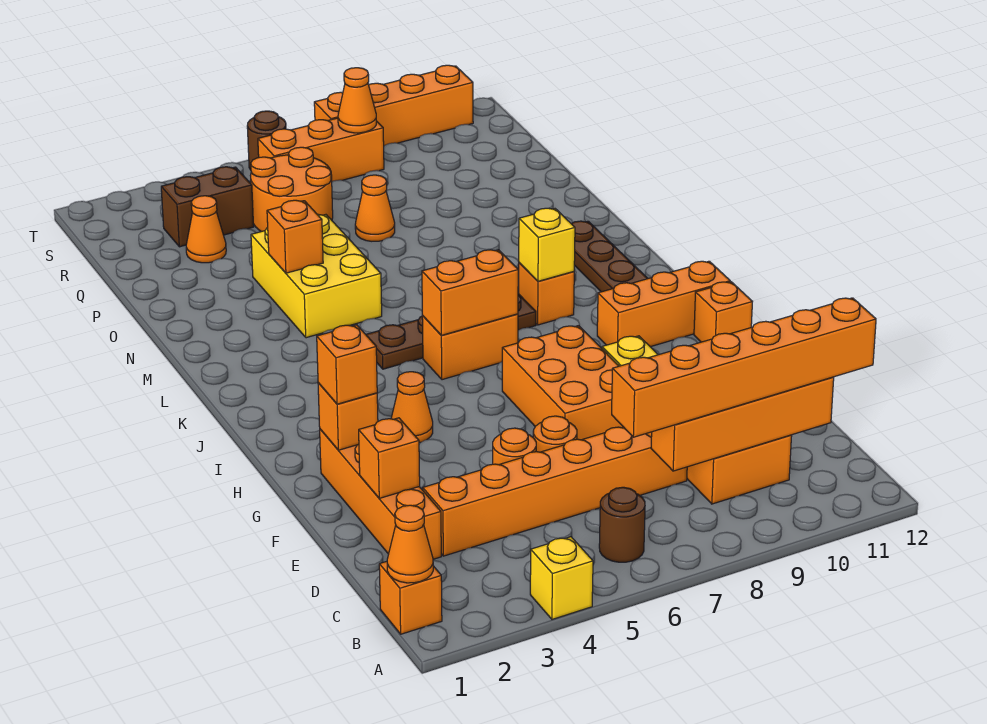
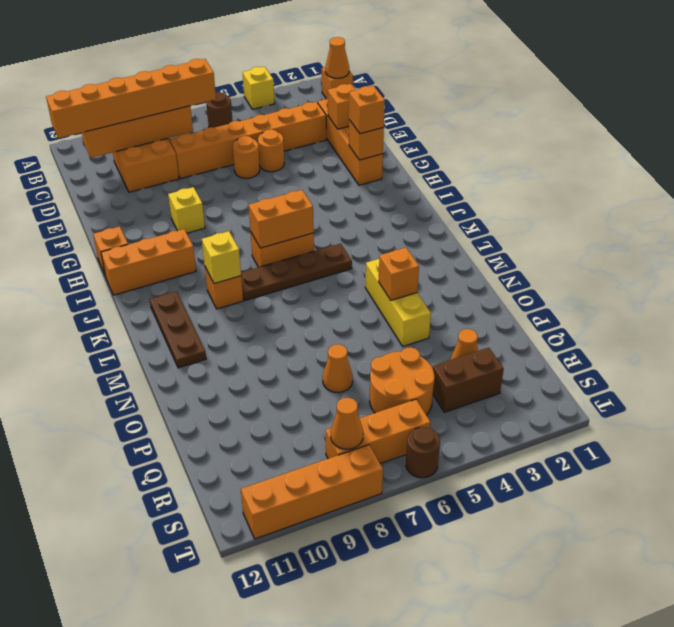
orange 2x3 brick [502,326,623,440] -> none
orange 1x1 cone [391,372,433,443] -> none
yellow 2x3 brick [251,214,382,338] -> yellow 1x3 brick [365,259,431,346]

